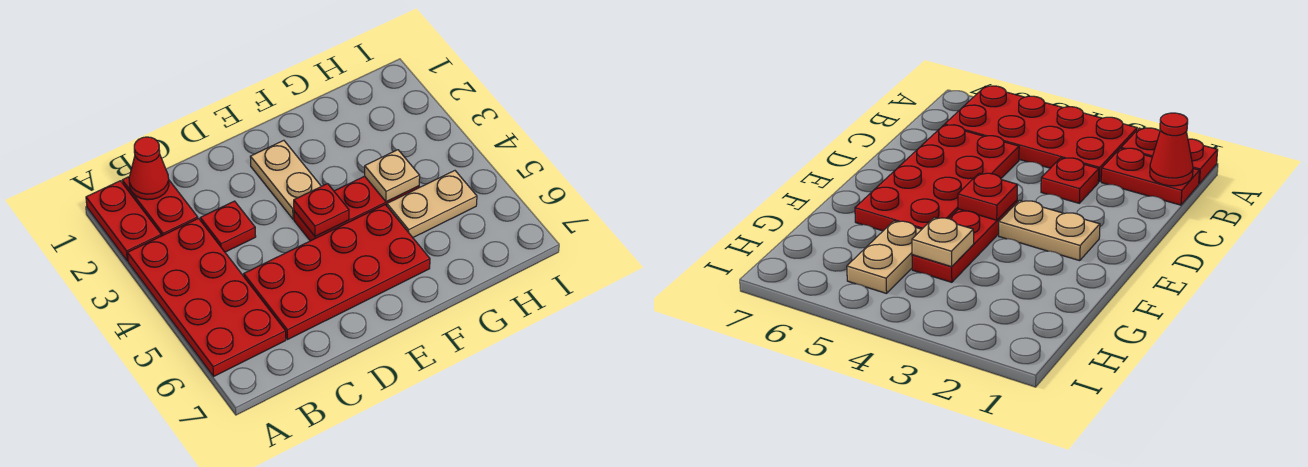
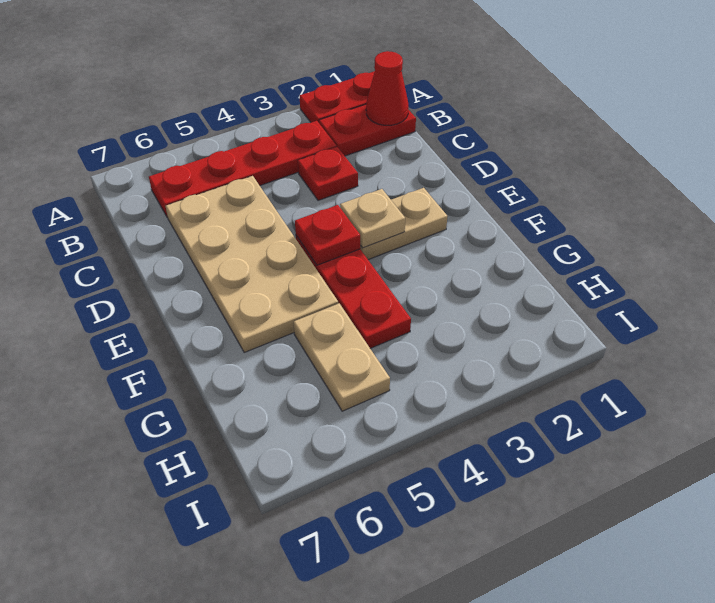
red 2x4 plate [128,218,286,376] -> red 1x4 plate [149,121,336,217]
red 2x4 plate [244,205,430,340] -> tan 2x4 plate [166,176,338,352]
tan 1x1 plate [365,150,420,202] -> tan 1x1 plate moved to [340,189,405,248]

